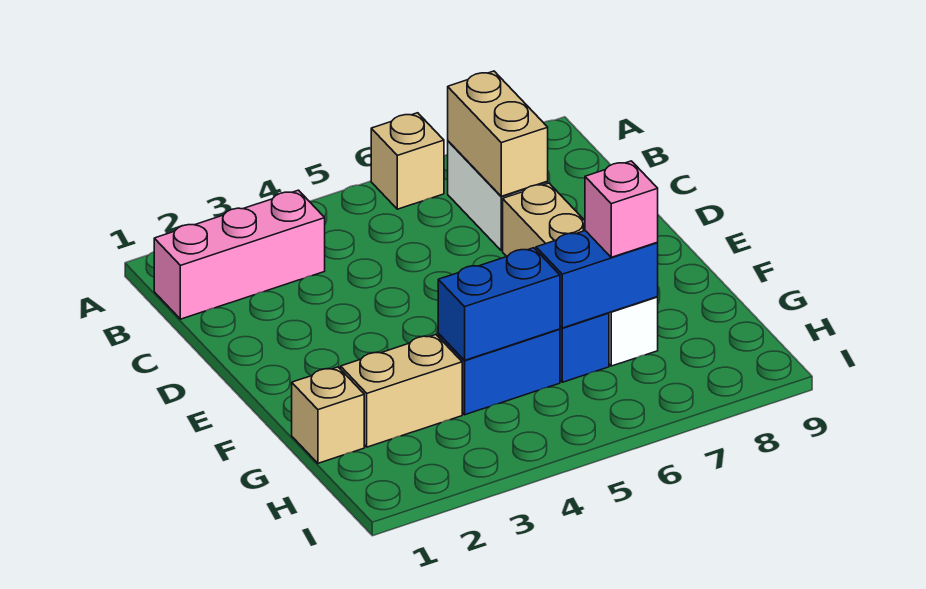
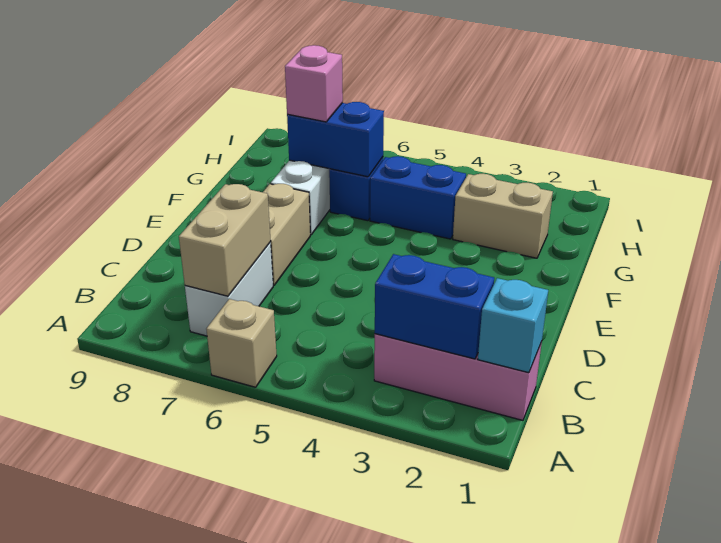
none -> cyan 1x1 brick [478,278,548,373]
tan 1x1 brick [292,367,364,463] -> none
blue 1x2 brick [438,248,560,360] -> blue 1x2 brick moved to [375,254,494,359]

